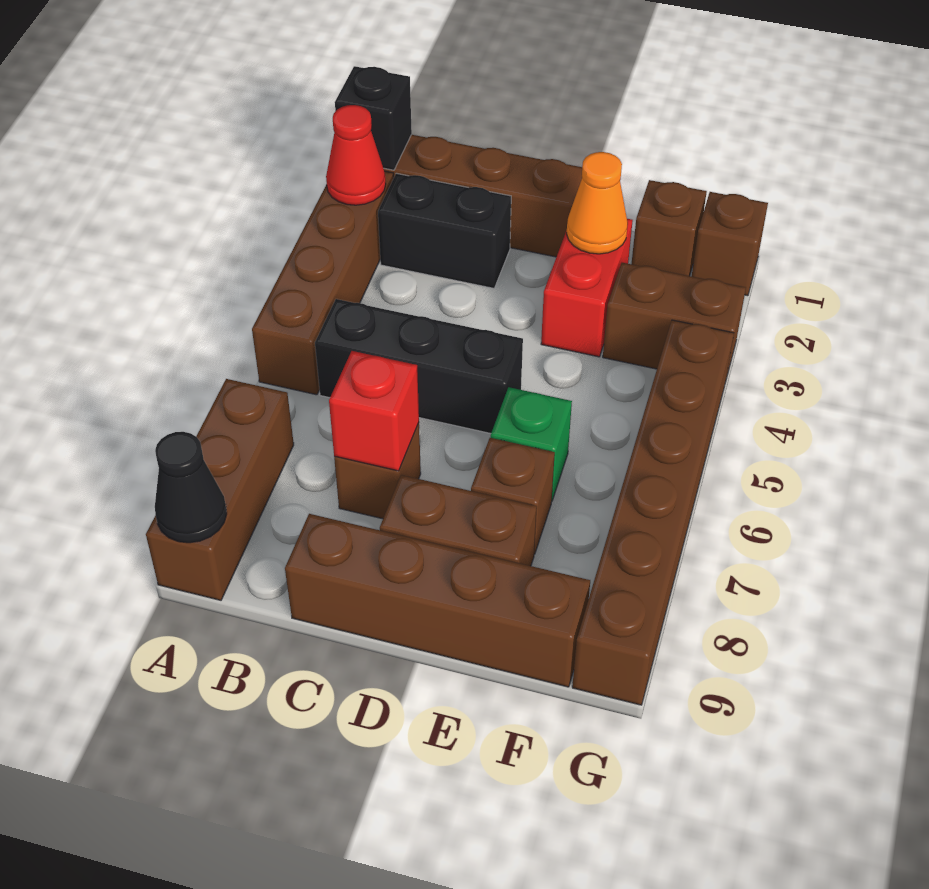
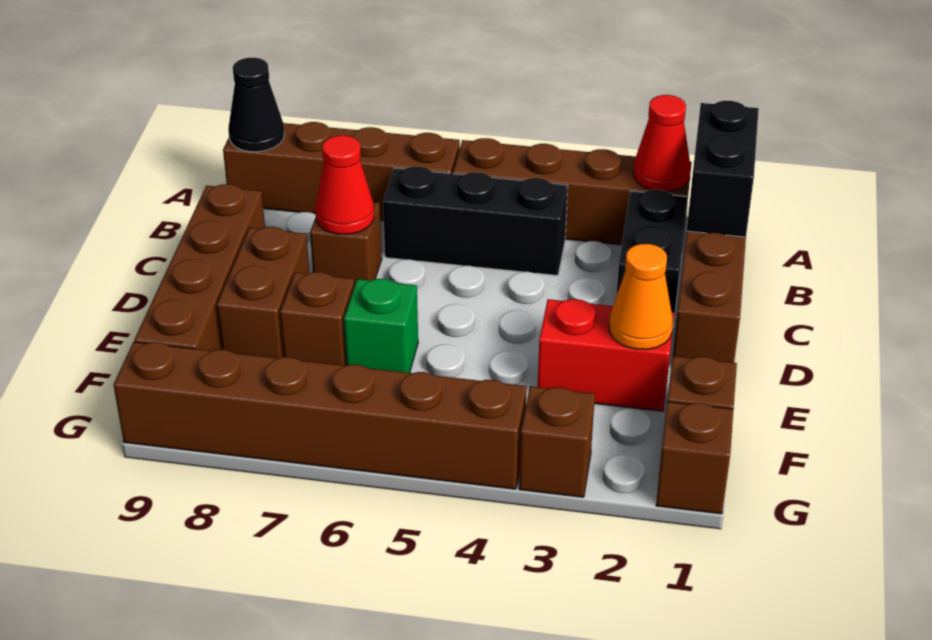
black 1x1 brick [335,66,412,170] -> black 1x2 brick [687,101,759,237]
brown 1x3 brick [146,379,294,600] -> brown 1x4 brick [223,122,460,221]
black 1x3 brick [315,299,523,434] -> black 1x3 brick turned to [383,167,568,276]
red 1x1 brick [329,351,419,471] -> red 1x1 cone [315,135,374,234]
brown 1x2 brick [603,263,746,382] -> brown 1x1 brick [519,386,595,497]

